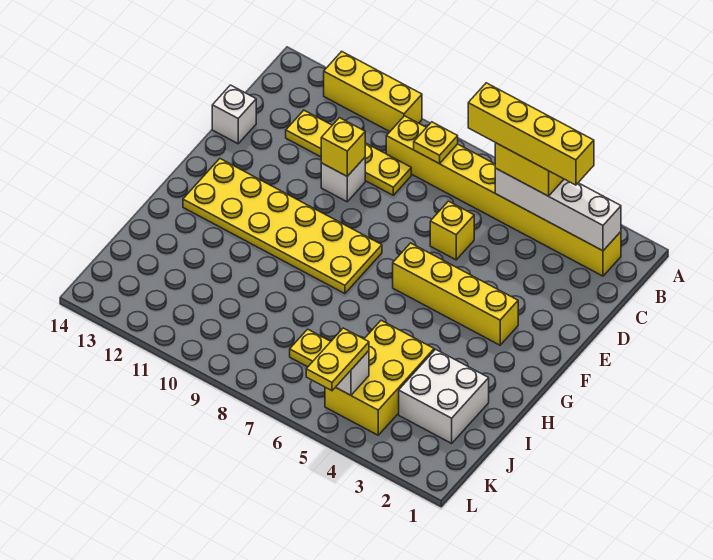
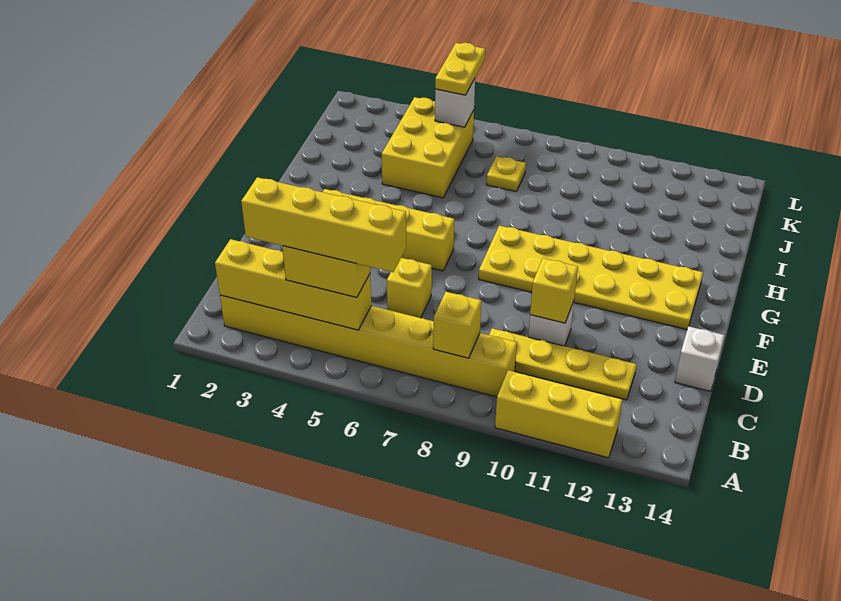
white 1x4 brick [495,168,621,251] -> yellow 1x4 brick [215,239,371,330]
yellow 1x1 plate [414,122,458,164] -> yellow 1x1 brick [433,292,481,358]
white 2x2 brick [399,349,489,443] -> none

